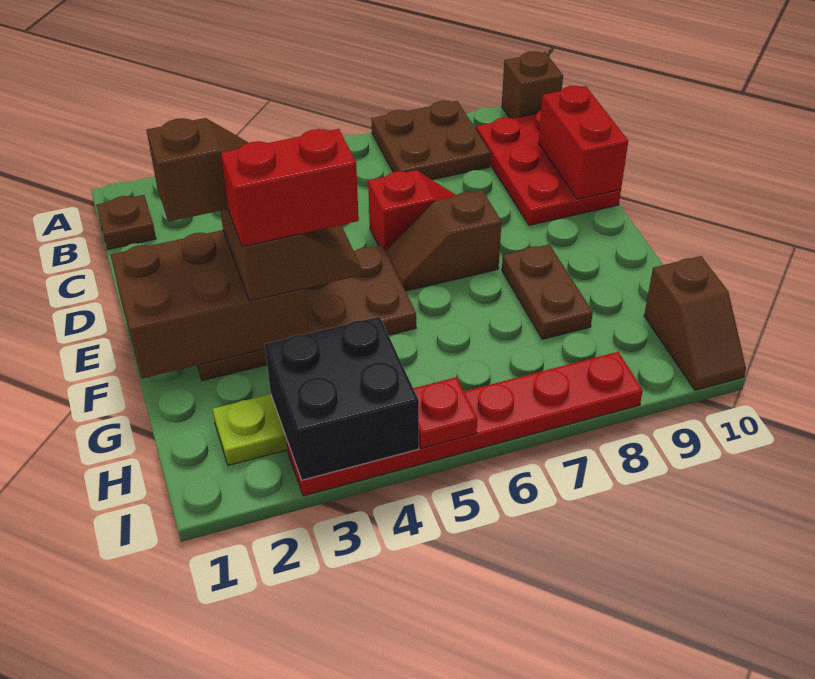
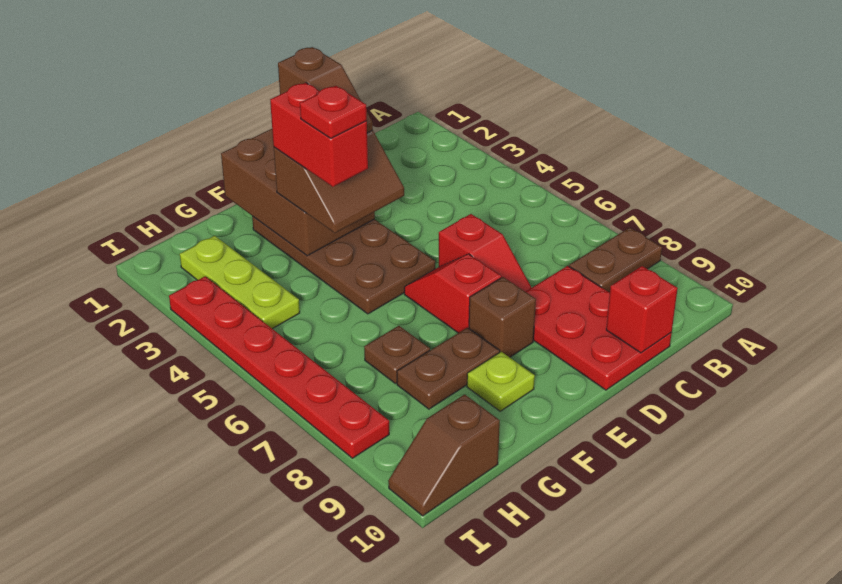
brown 2x2 plate [371,101,490,180] -> brown 1x2 plate [569,228,662,292]
brown 1x1 brick [502,51,563,119] -> brown 1x1 brick moved to [469,277,536,357]
brown 1x1 plate [96,195,156,249] -> brown 1x1 plate moved to [364,326,430,384]
red 2x3 plate [476,110,621,225] -> red 2x3 plate turned to [526,266,672,390]
red 1x2 brick [538,86,628,199] -> red 1x1 brick [606,266,678,353]
brown 1x2 slope [386,191,502,291] -> red 1x2 slope [404,254,501,333]
none -> lime 1x1 plate [467,352,535,411]
black 2x2 brick [265,317,419,480] -> none
red 1x1 plate [413,377,477,448] -> red 1x1 plate moved to [300,86,367,138]

